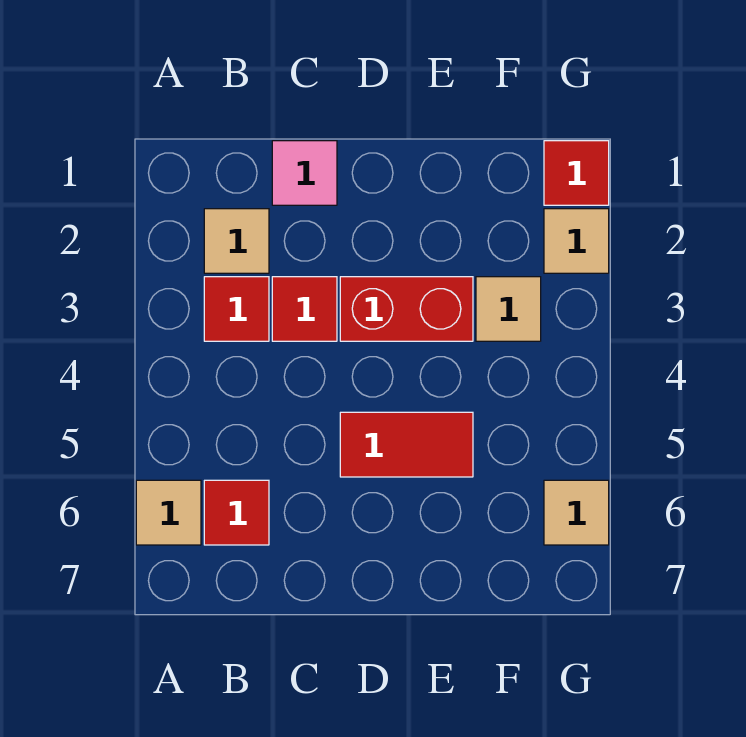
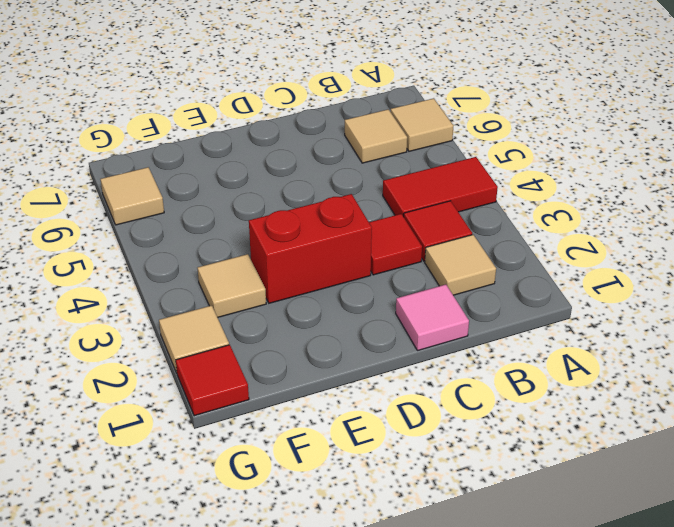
red 1x1 tile [204,480,269,545] -> tan 1x1 tile [345,109,407,163]
red 1x2 tile [340,412,473,477] -> red 1x2 tile moved to [383,157,498,217]

